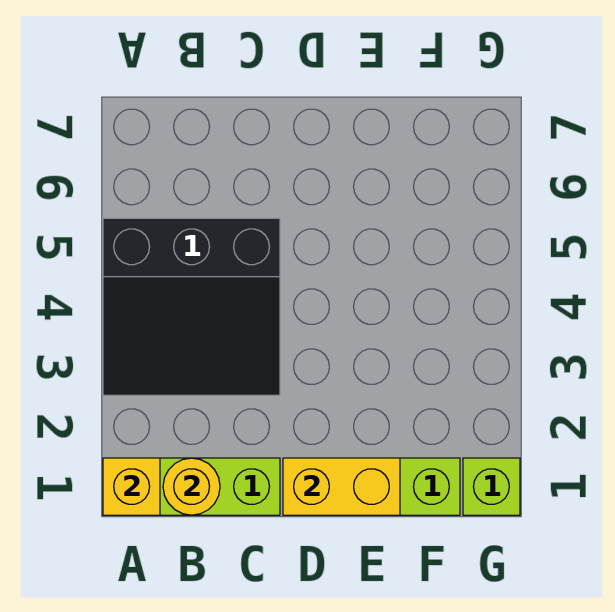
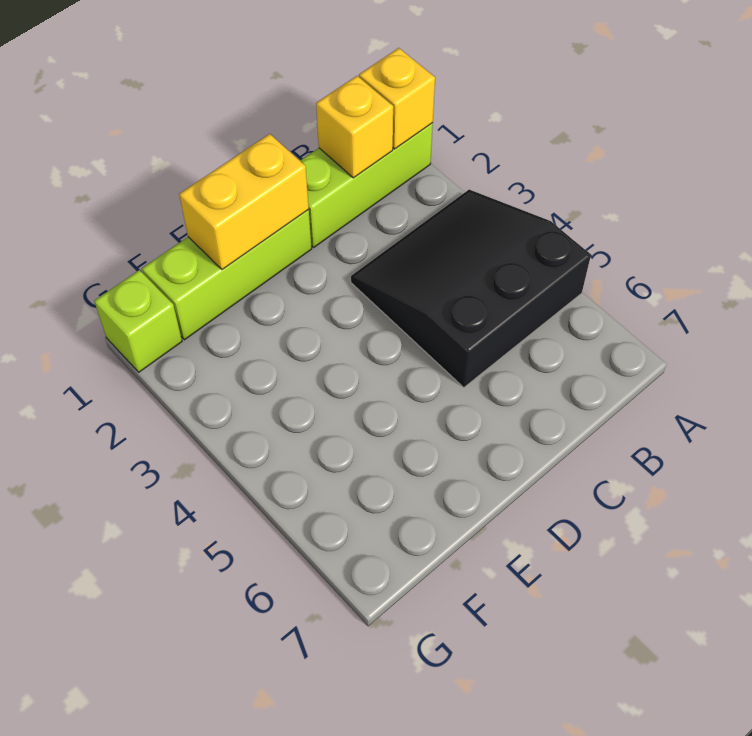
yellow 1x1 round brick [163,458,220,515] -> yellow 1x1 brick [316,76,393,178]

